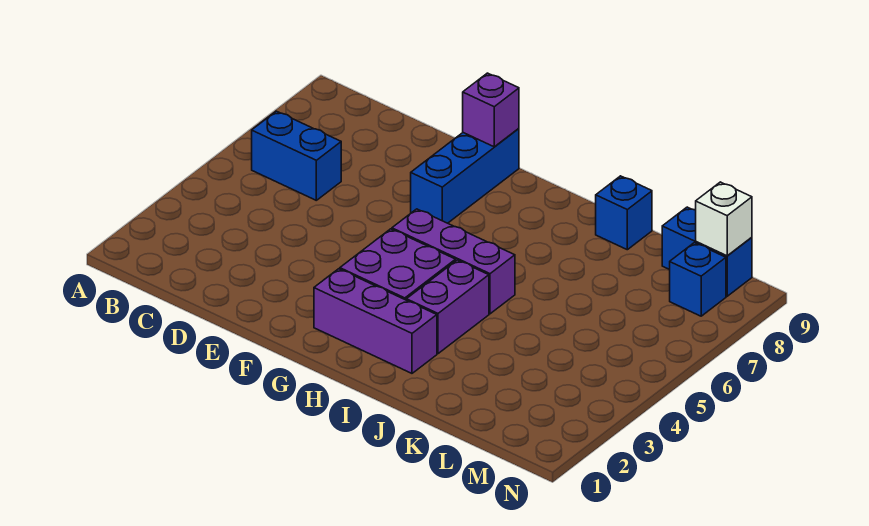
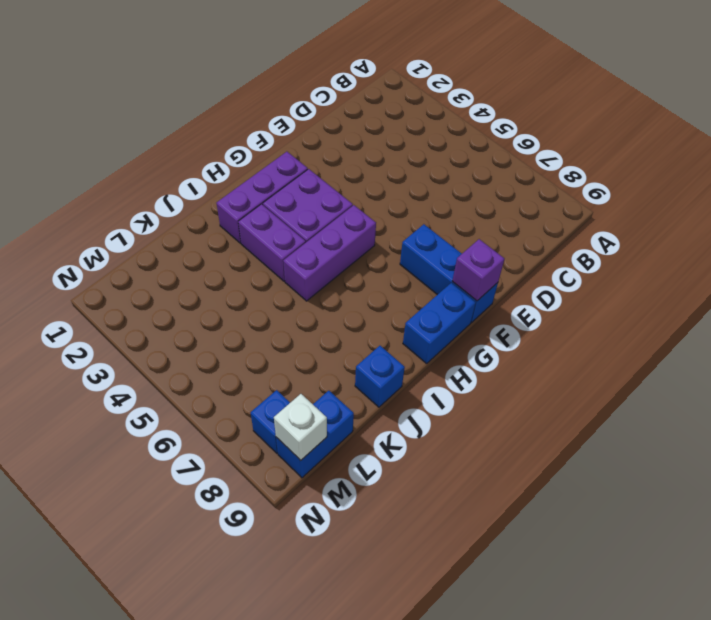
blue 1x2 brick [252,111,341,200] -> blue 1x2 brick moved to [403,283,476,364]

